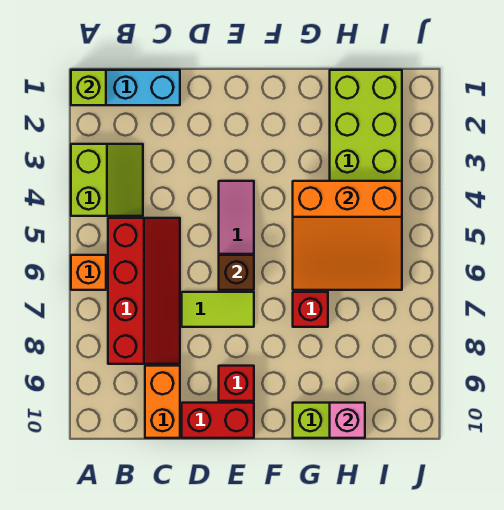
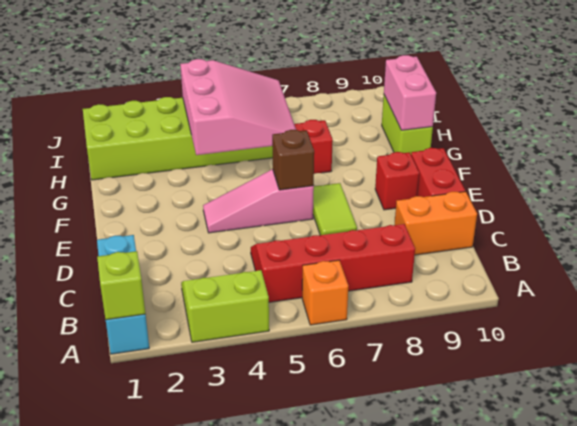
orange 3x3 slope [293,181,402,290] -> pink 3x3 slope [180,59,296,155]
pink 1x1 brick [330,403,365,438] -> pink 1x2 brick [384,55,436,130]

